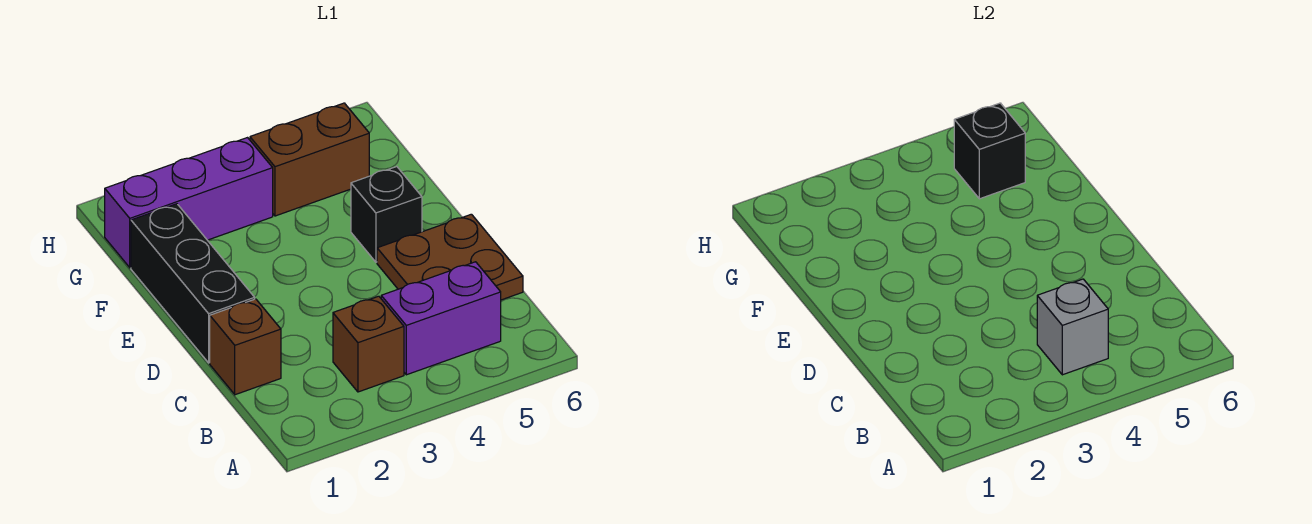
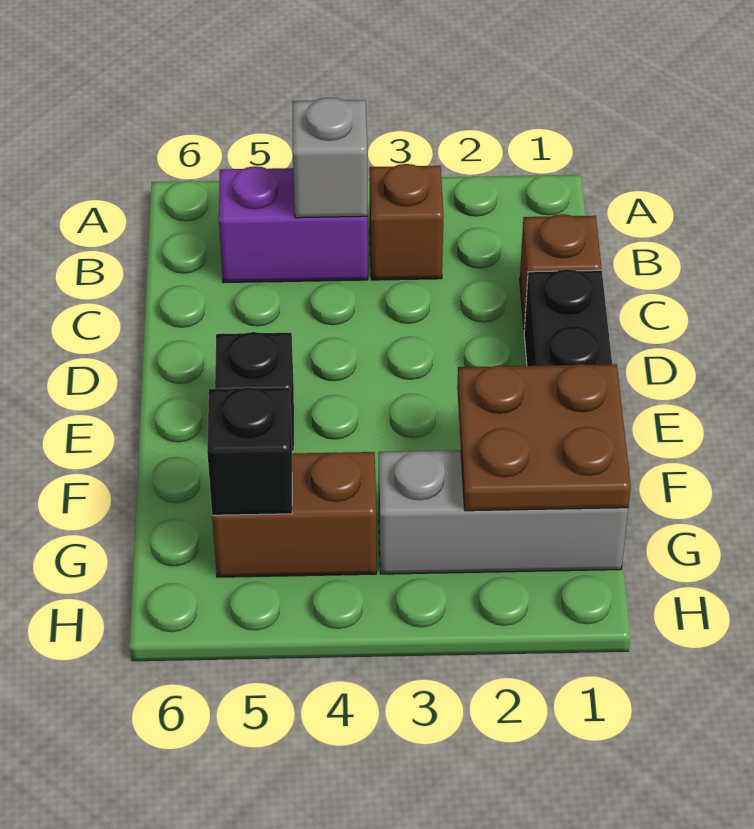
brown 2x2 plate [377,214,523,300] -> brown 2x2 plate moved to [457,364,631,511]
purple 1x3 brick [105,138,273,268] -> grey 1x3 brick [379,450,628,574]

